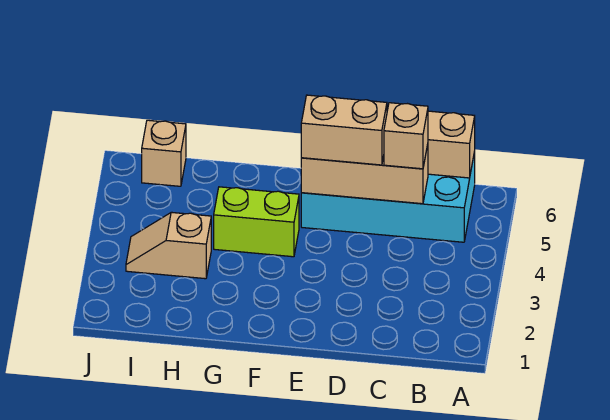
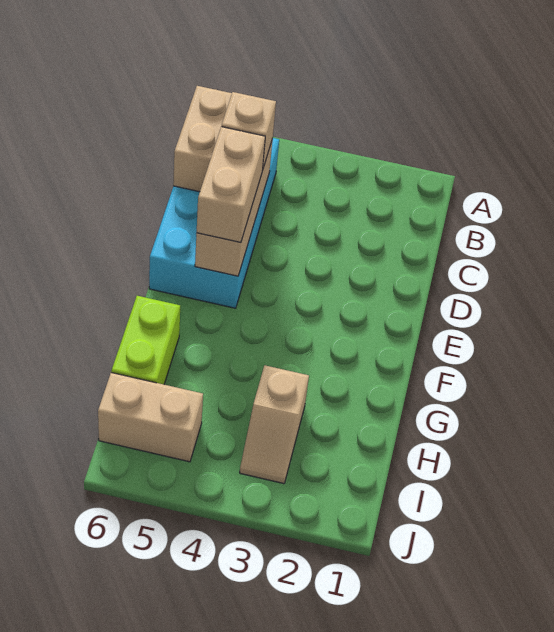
lime 1x2 brick [214,187,299,257] -> lime 1x2 brick moved to [111,296,180,384]
tan 1x1 brick [142,120,186,186] -> tan 1x2 brick [98,373,203,462]

